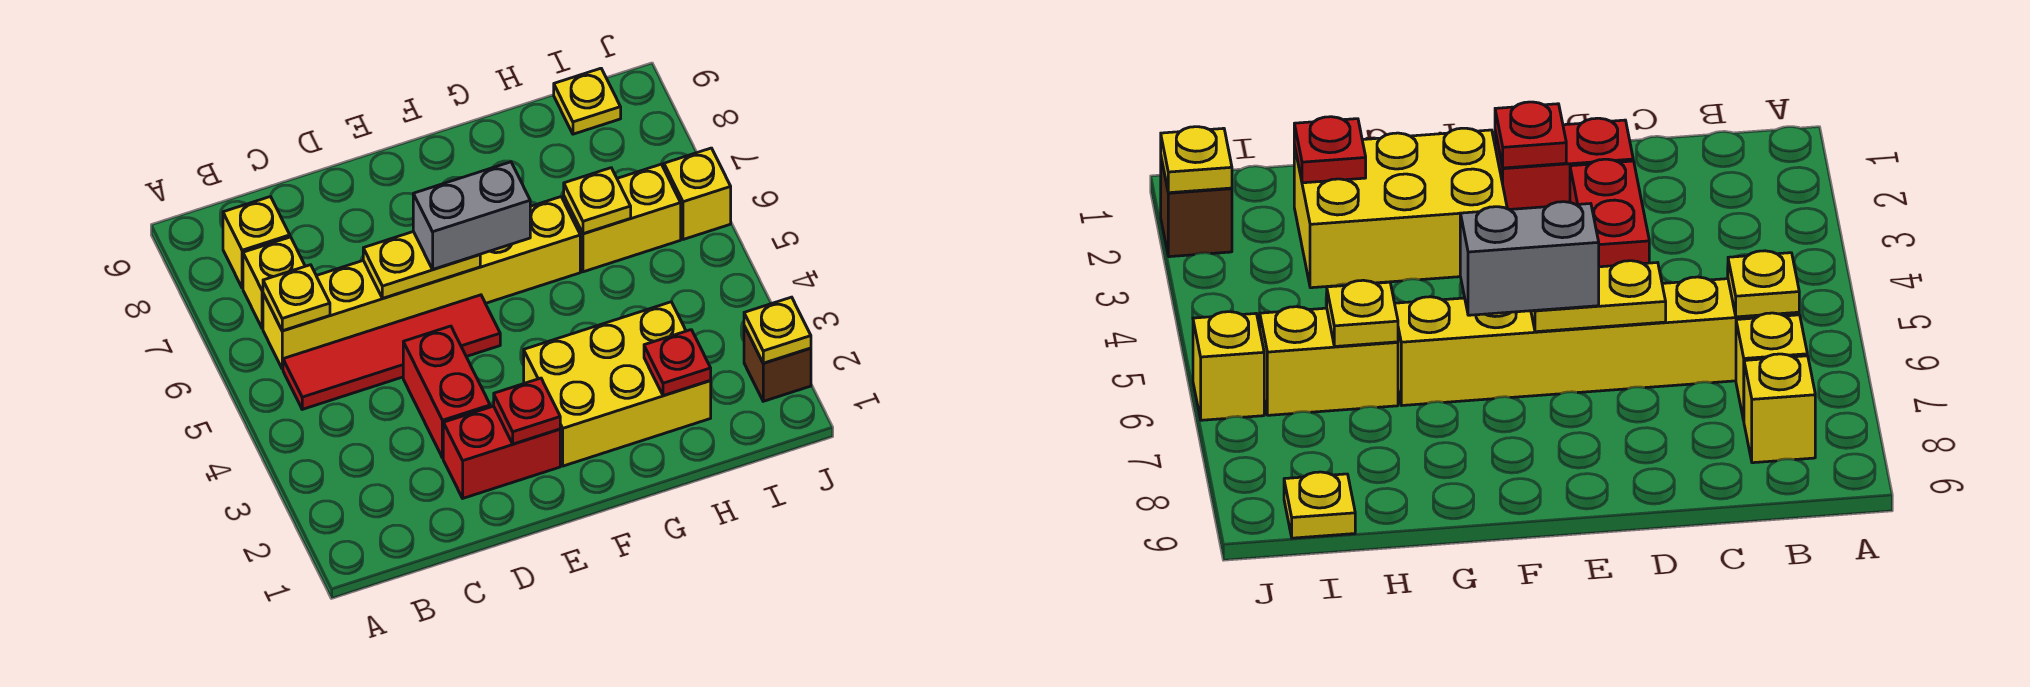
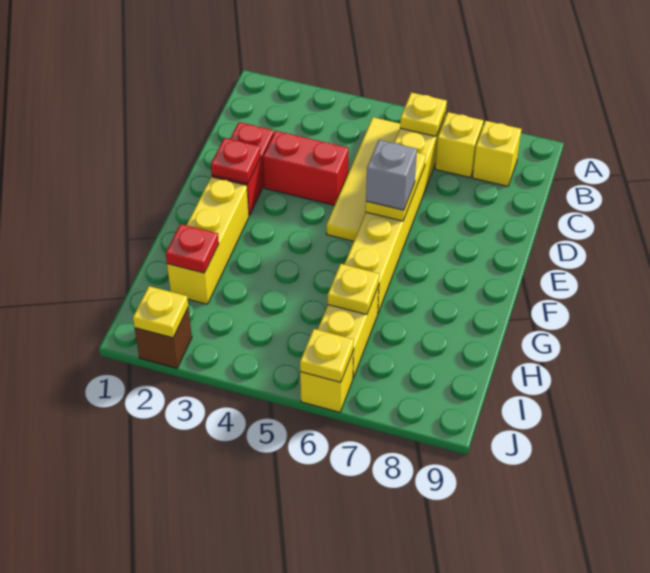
red 1x4 tile [283,295,500,409] -> yellow 1x4 tile [326,117,400,241]
grey 1x2 brick [413,162,530,269] -> grey 1x1 brick [366,140,417,210]
yellow 2x3 brick [524,302,711,466] -> yellow 1x3 brick [167,177,249,304]
yellow 1x1 plate [554,68,621,134] -> yellow 1x1 plate moved to [300,329,354,382]

